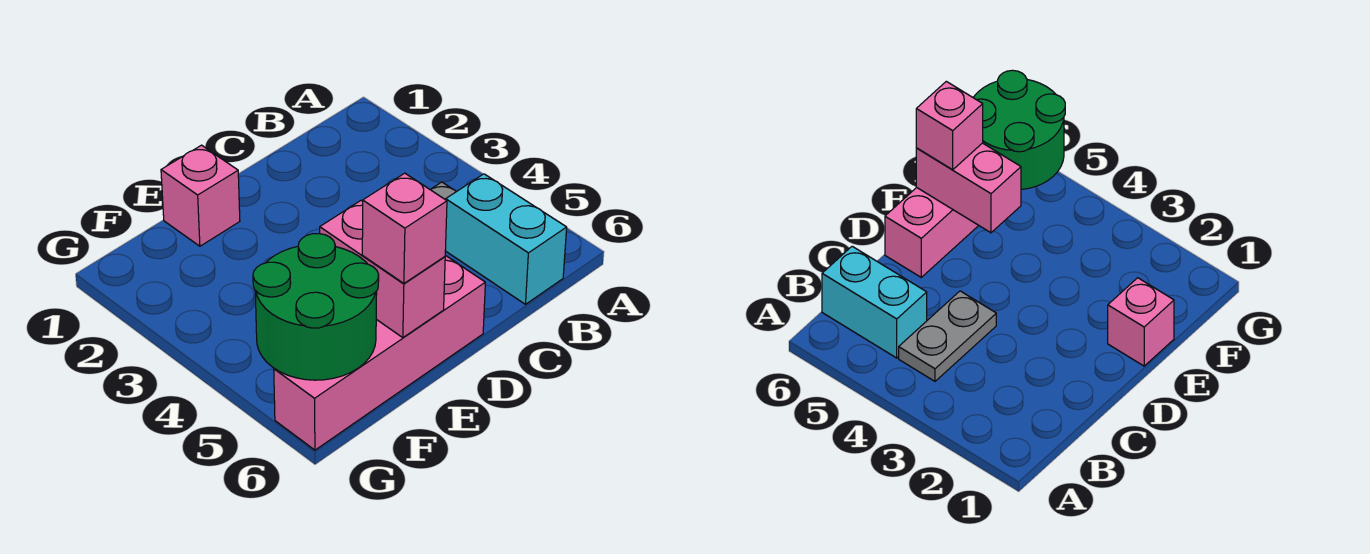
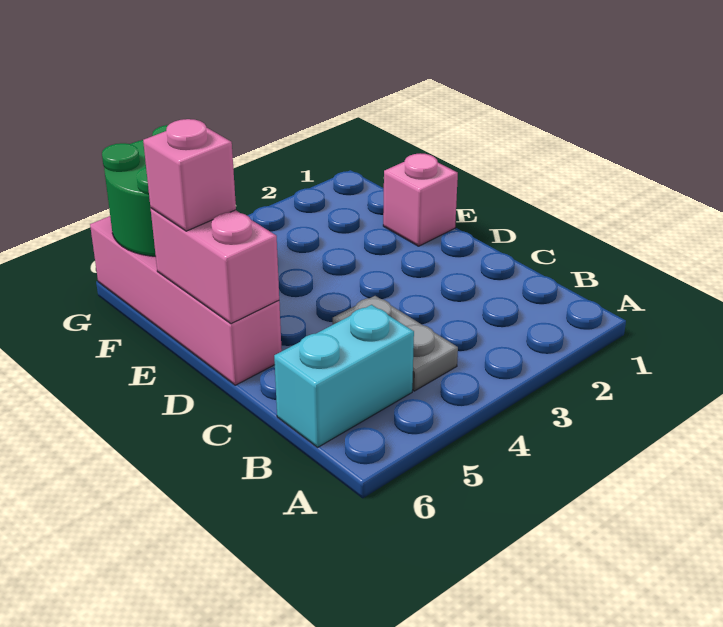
pink 1x2 brick [320,201,445,338] -> pink 1x2 brick turned to [151,208,279,324]

